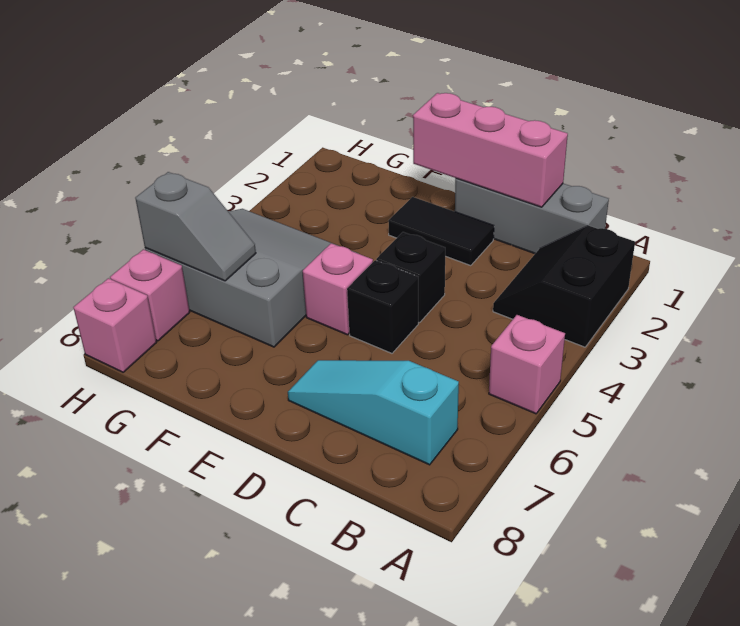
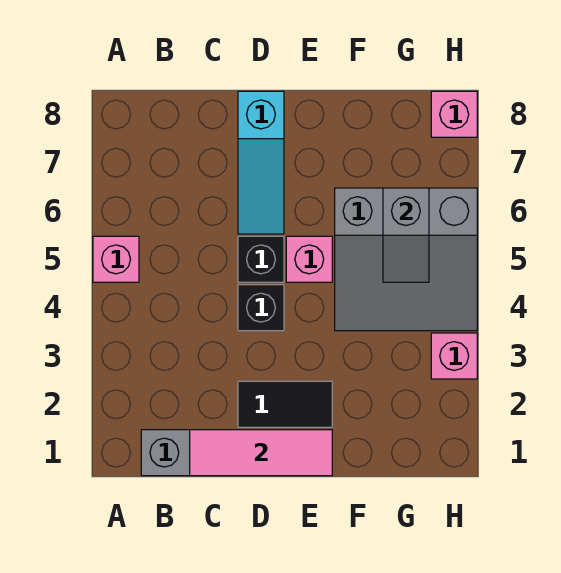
black 2x2 slope [493,226,635,347] -> none
cyan 1x3 slope [288,360,459,465] -> cyan 1x3 slope turned to [238,91,284,234]
pink 1x3 brick [413,93,568,207] -> pink 1x3 tile [190,430,332,476]
grey 1x2 slope [135,172,256,281] -> grey 1x2 slope turned to [383,188,429,282]
pink 1x1 brick [110,249,190,341] -> pink 1x1 brick moved to [431,333,477,379]

